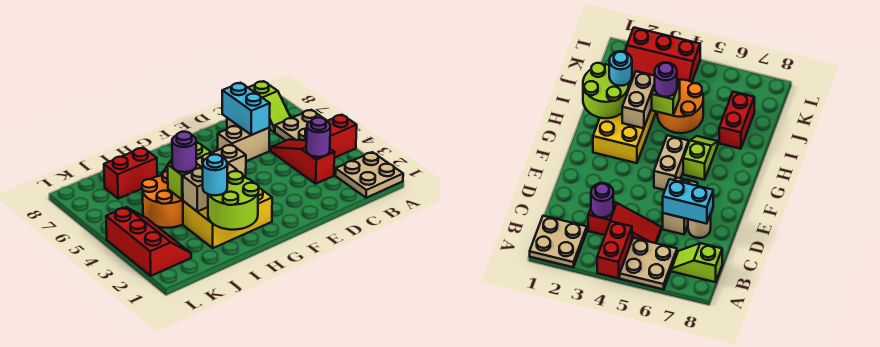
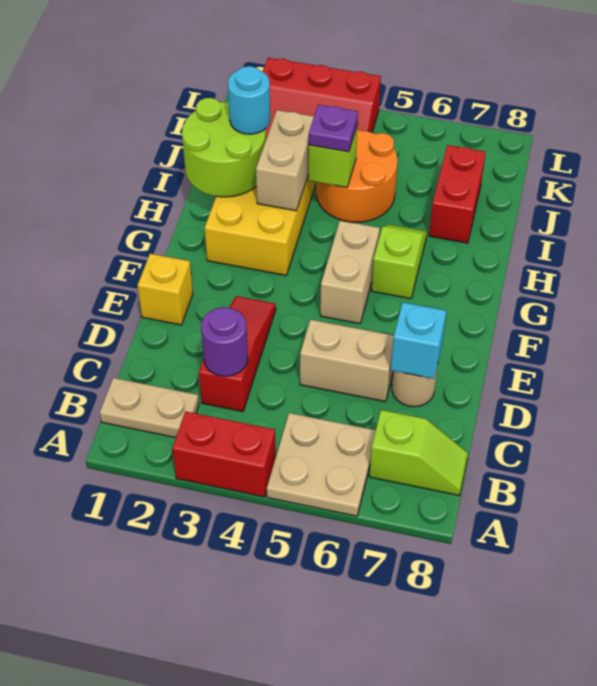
tan 2x2 plate [335,152,403,198] -> tan 1x2 plate [100,378,199,438]
red 1x2 brick [305,115,357,158] -> red 1x2 brick turned to [172,411,276,497]
lime 1x2 slope [248,81,291,132] -> lime 1x2 slope turned to [369,410,468,495]
red 1x3 slope [271,139,335,184] -> red 1x3 slope turned to [199,296,276,412]
tan 1x2 brick [218,125,270,161] -> tan 1x2 brick turned to [300,320,394,402]
cyan 1x2 brick [222,83,270,135] -> cyan 1x1 brick [391,302,446,379]
none -> yellow 1x1 brick [138,254,193,325]
purple 1x1 round brick [172,132,197,172] -> purple 1x1 plate [309,105,358,152]

